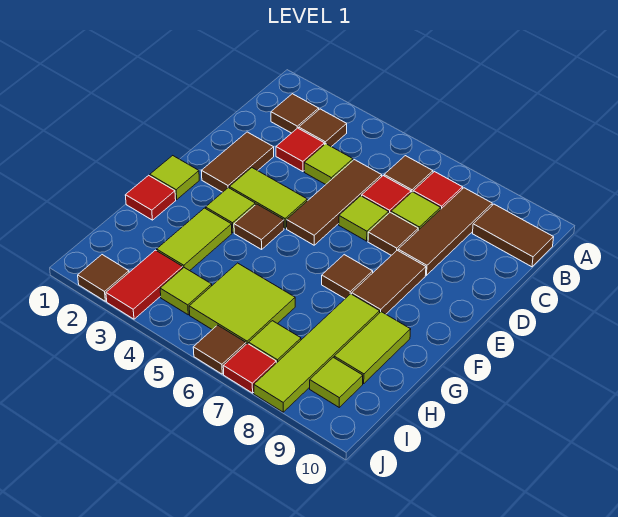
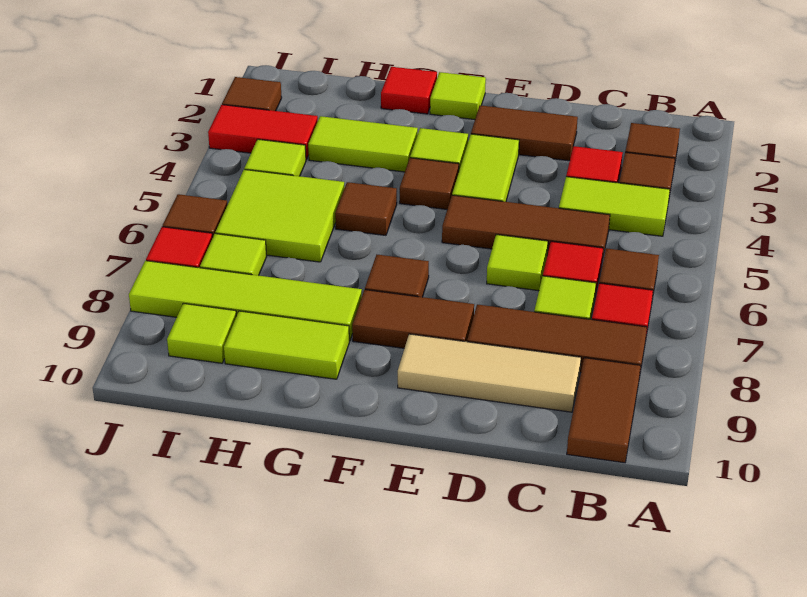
lime 1x1 tile [304,144,353,184] -> lime 1x2 tile [559,177,670,236]
none -> tan 1x3 tile [398,334,581,412]
brown 1x1 tile [368,212,418,255] -> brown 1x1 tile moved to [335,182,397,235]

